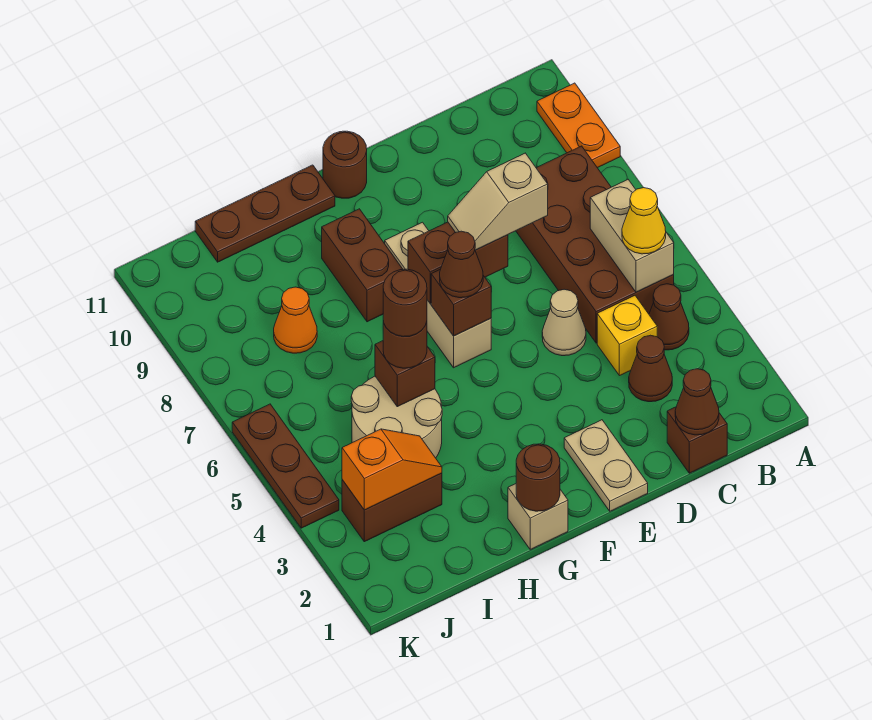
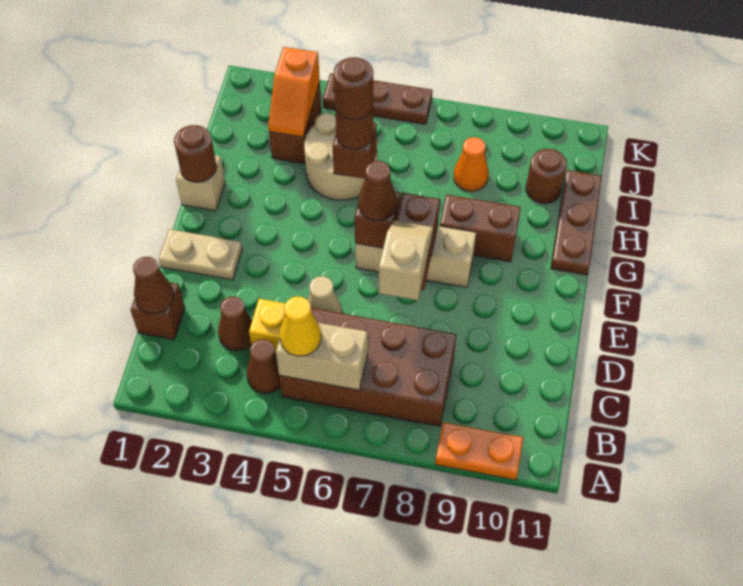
brown 1x1 round brick [323,131,367,198] -> brown 1x1 round brick moved to [526,149,567,204]

